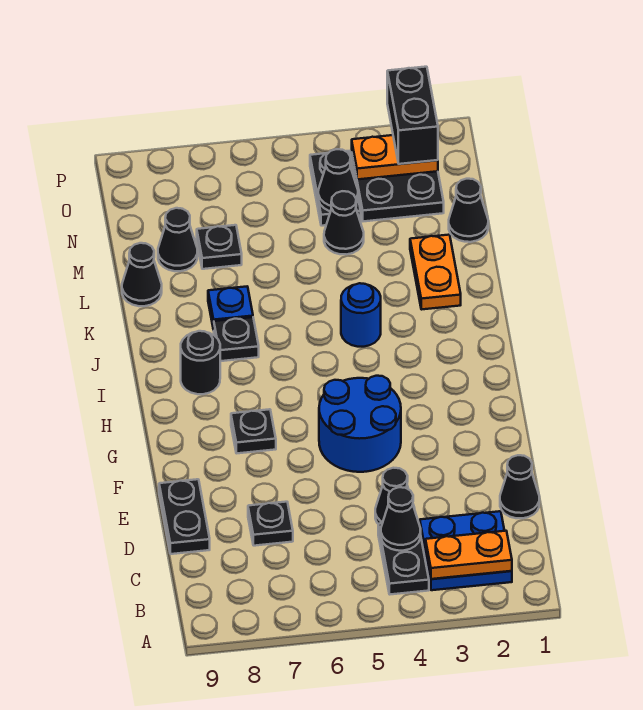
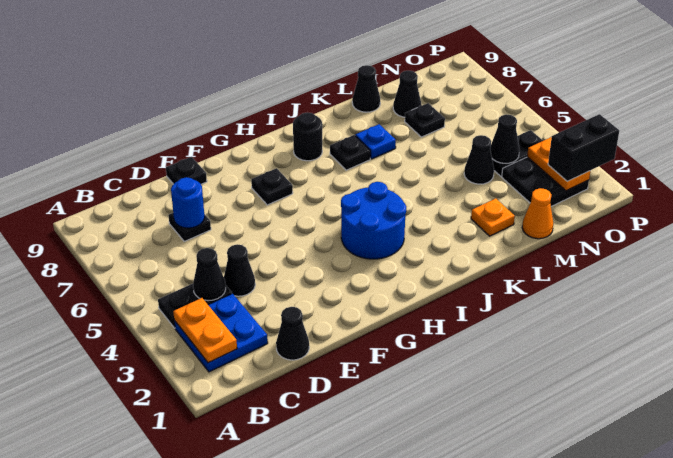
black 1x2 plate [159,479,210,554] -> black 1x1 plate [166,157,207,184]
blue 2x2 round brick [319,376,401,472] -> blue 2x2 round brick moved to [341,182,406,259]
blue 1x1 round brick [341,283,381,347] -> blue 1x1 round brick moved to [171,177,205,228]
orange 1x2 plate [410,235,461,309] -> orange 1x1 plate [471,198,515,236]
black 1x1 cone [449,179,488,242] -> orange 1x1 cone [522,188,553,239]

